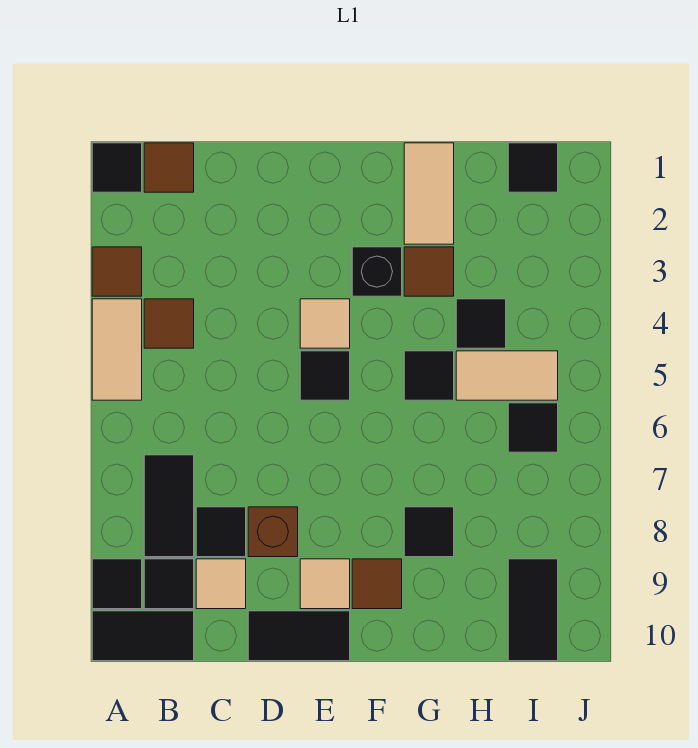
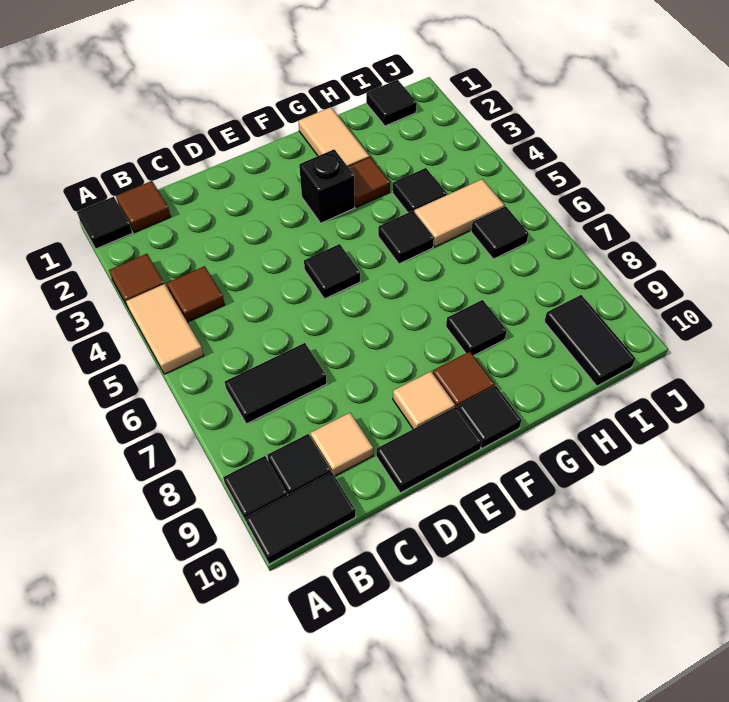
black 1x2 tile [144,455,194,557] -> black 1x2 tile turned to [225,343,327,424]
black 1x1 tile [196,507,246,557] -> black 1x1 tile moved to [458,386,522,449]
brown 1x1 brick [248,507,298,557] -> none
tan 1x1 tile [300,299,350,348] -> none

